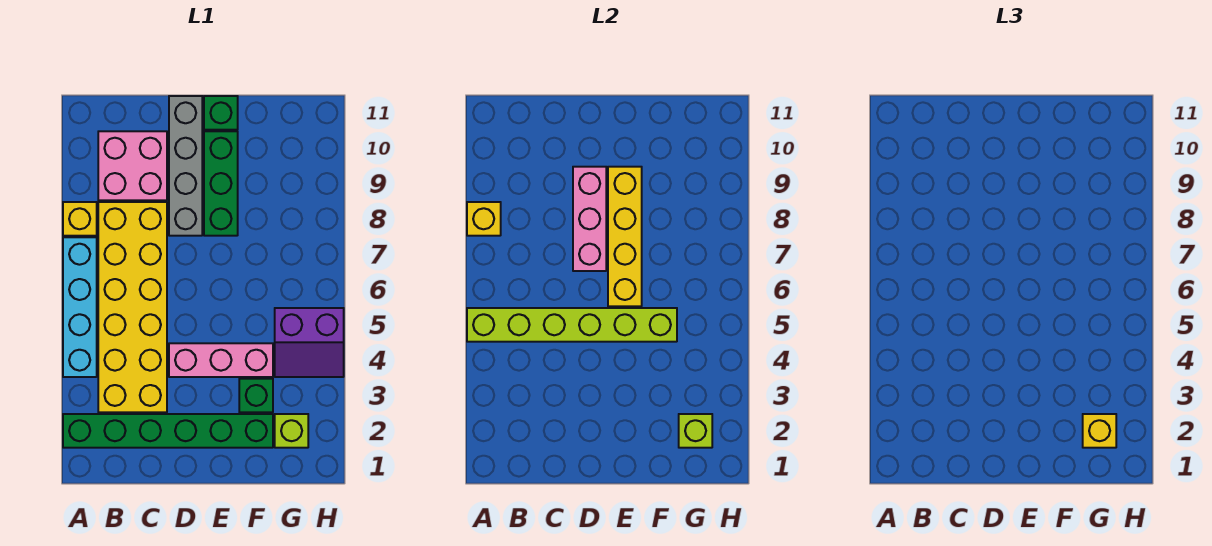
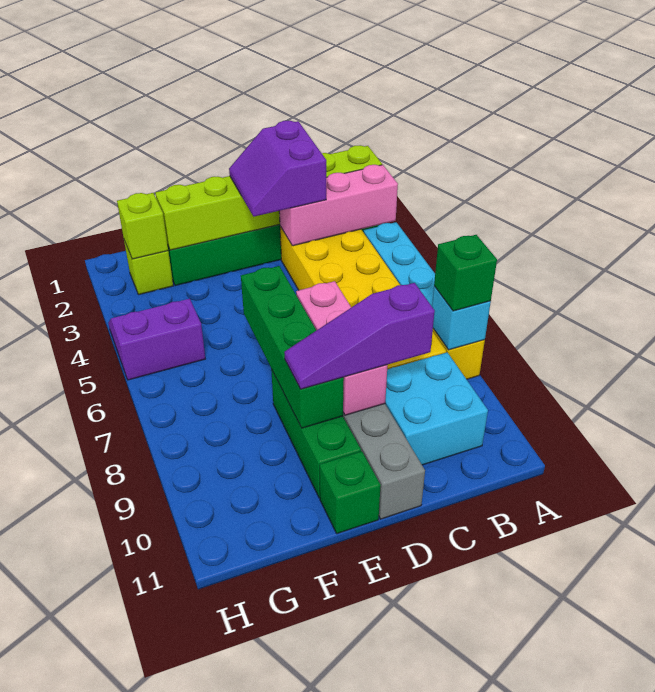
lime 1x6 brick [467,308,677,342] -> lime 1x6 brick moved to [155,145,382,250]
yellow 1x1 brick [467,202,501,236] -> cyan 1x1 brick [432,286,491,350]
pink 2x2 brick [98,131,167,200] -> cyan 2x2 brick [385,352,488,465]
none -> purple 2x2 slope [229,121,326,217]
none -> purple 1x3 slope [284,283,435,389]
pink 1x3 brick [169,343,273,377] -> pink 1x3 brick moved to [279,165,398,246]
yellow 1x4 brick [608,167,642,306] -> green 1x4 brick [241,266,344,428]
green 1x1 brick [239,379,273,412] -> green 1x1 brick moved to [434,235,497,311]
yellow 1x1 brick [1083,414,1116,448] -> none

